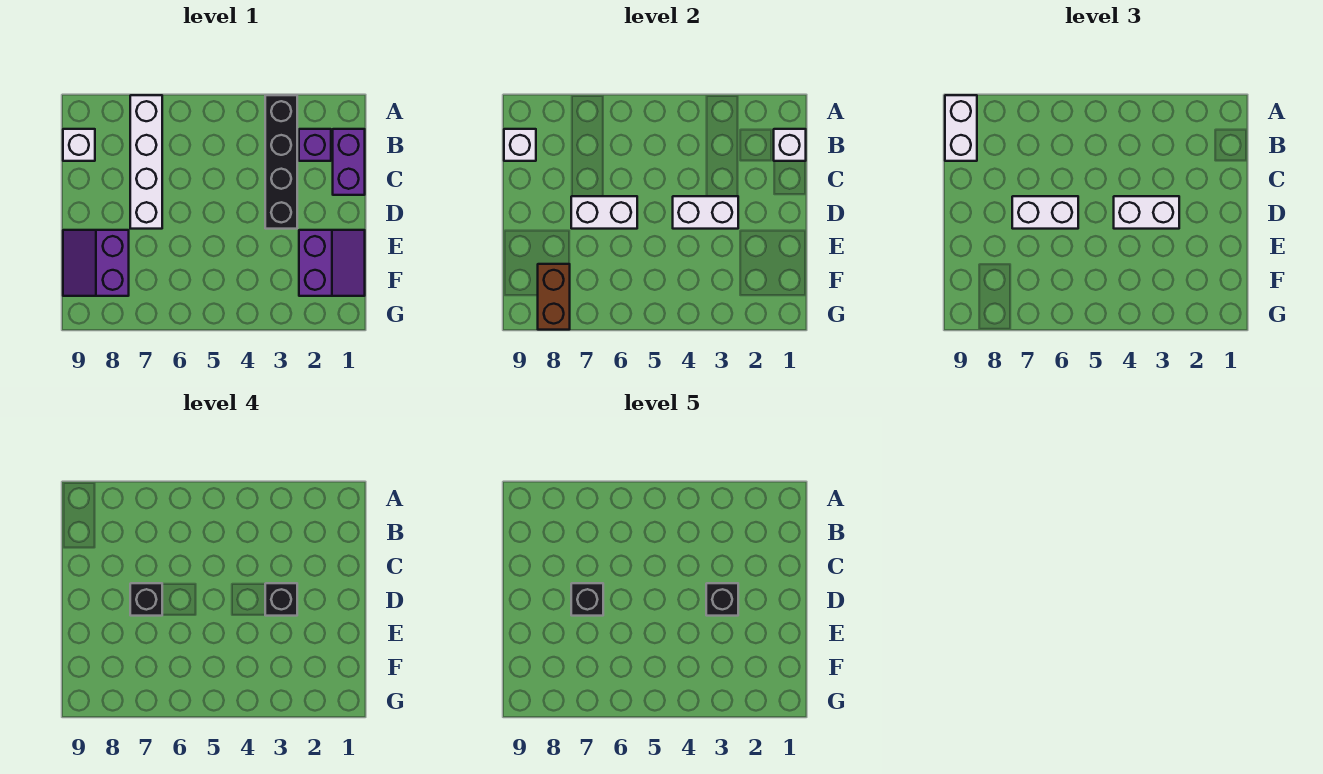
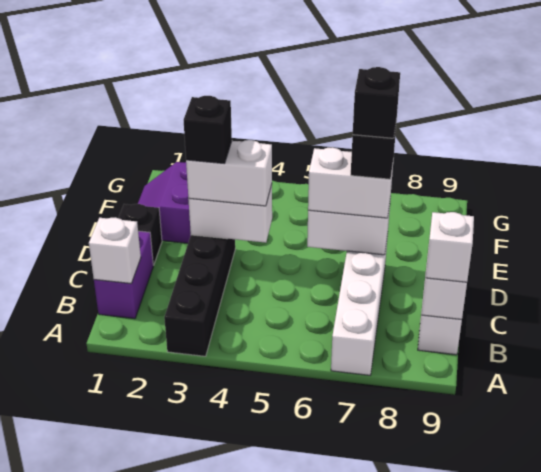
white 1x2 brick [945,95,977,161] -> white 1x1 brick [426,212,474,282]
purple 1x1 brick [299,129,331,161] -> none
black 1x1 brick [706,583,738,616] -> black 1x1 brick moved to [118,204,162,265]
purple 2x2 slope [63,230,129,296] -> none
brown 1x2 brick [538,264,570,330] -> none

